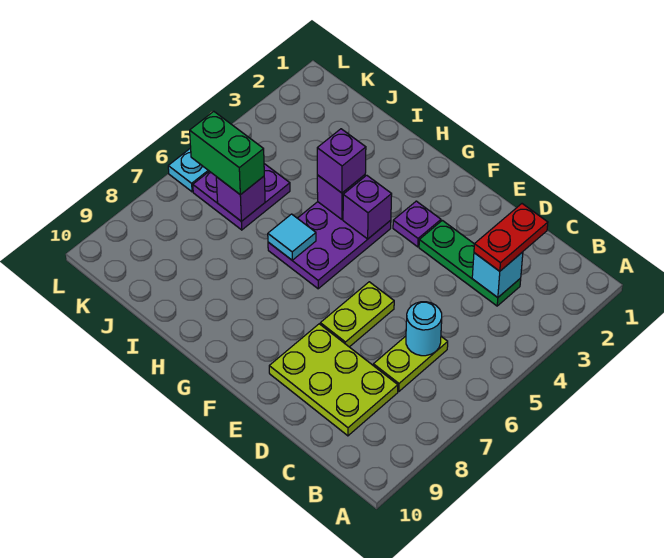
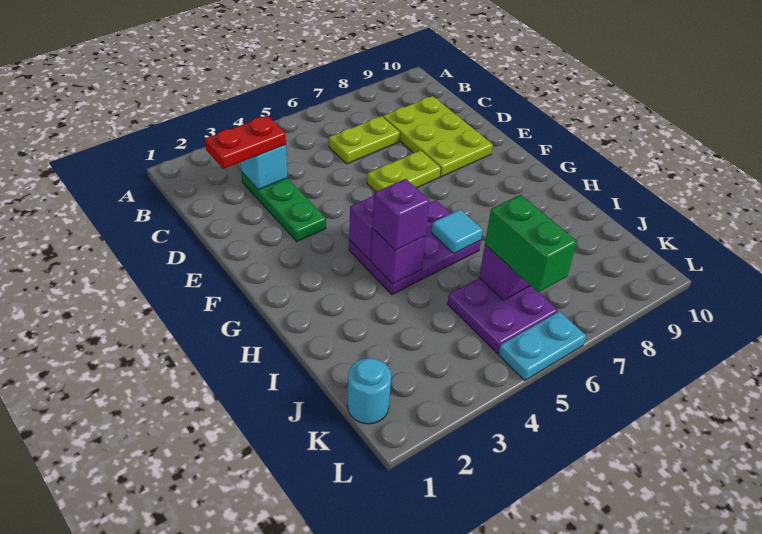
cyan 1x1 round brick [406,302,442,356] -> cyan 1x1 round brick moved to [347,358,391,424]
purple 1x1 plate [393,201,441,247] -> none

